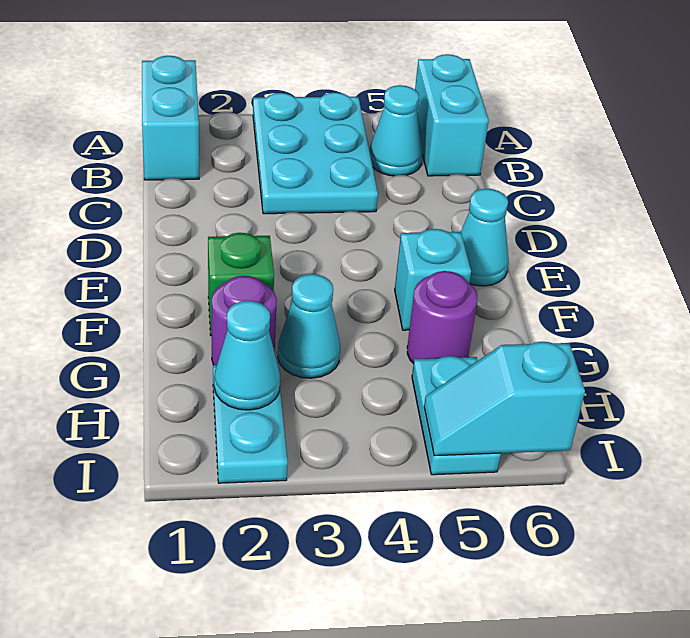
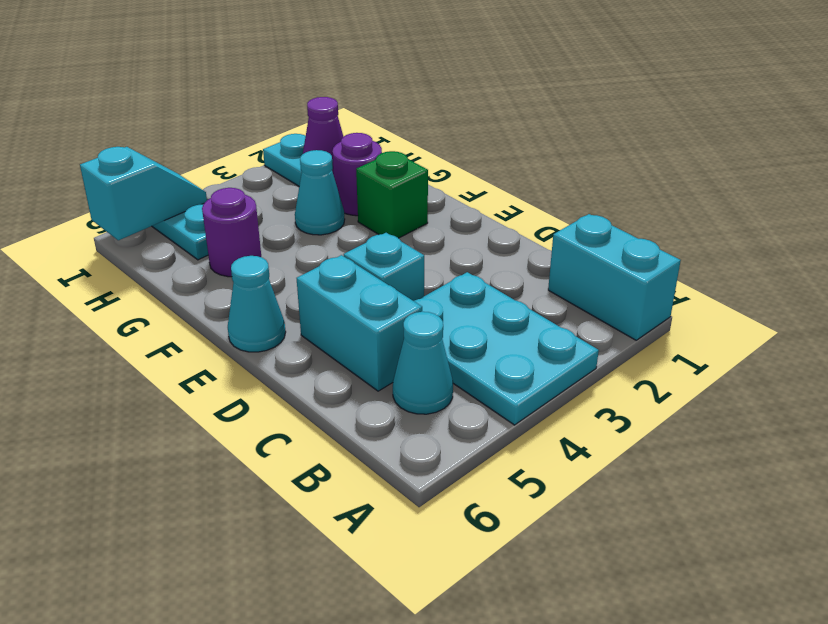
cyan 1x2 brick [415,54,489,176] -> cyan 1x2 brick moved to [297,255,422,391]
cyan 1x1 brick [395,229,471,330] -> cyan 1x1 brick moved to [344,233,424,301]
cyan 1x1 cone [214,301,280,410] -> purple 1x1 cone [303,97,343,175]

